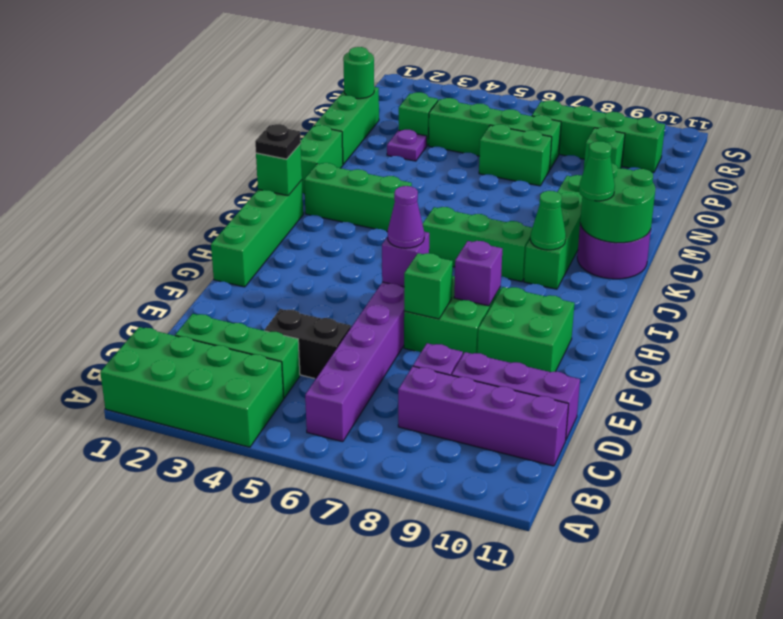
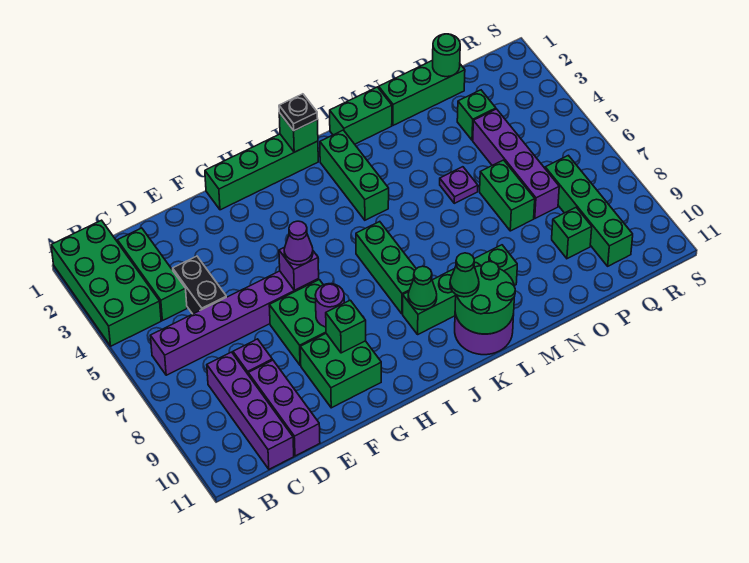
green 1x1 brick [404,253,453,319] -> green 1x1 brick moved to [326,300,366,353]
purple 1x1 brick [454,241,502,306] -> purple 1x1 round brick [315,284,344,327]
purple 1x1 plate [387,130,427,161] -> purple 1x1 plate moved to [440,167,478,203]
green 1x4 brick [429,98,561,169] -> purple 1x4 brick [473,109,559,218]

